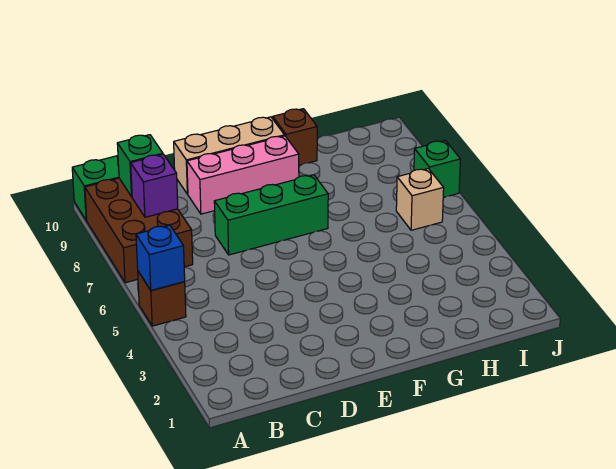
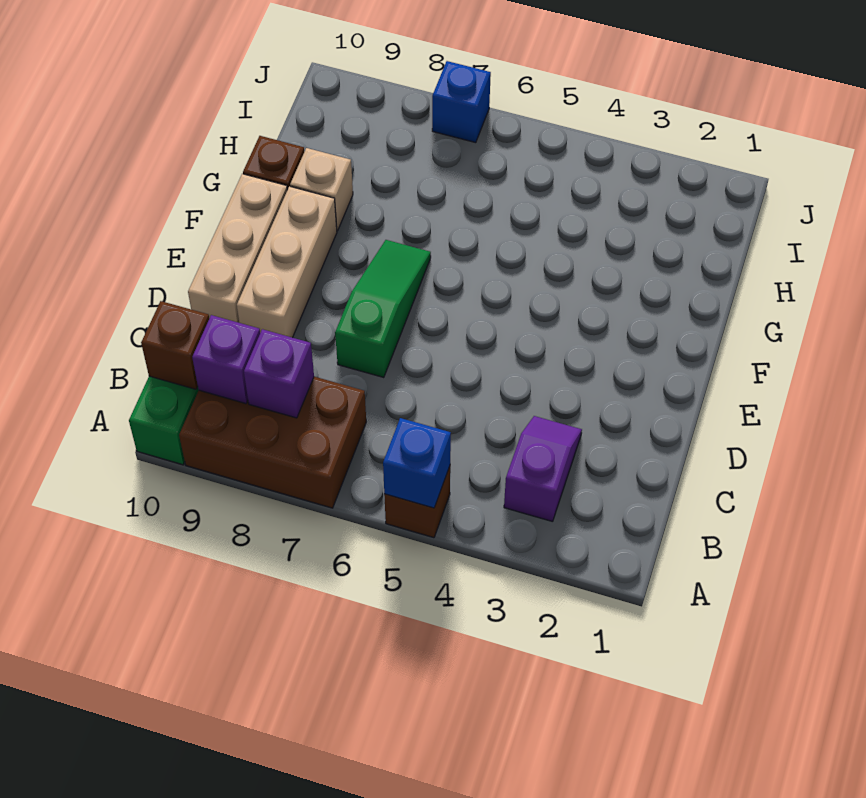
none -> purple 1x2 slope [504,416,582,522]
green 1x1 brick [117,135,163,197] -> purple 1x1 brick [192,315,260,404]
none -> brown 1x1 brick [141,301,209,389]
green 1x3 brick [214,175,328,255] -> green 1x3 slope [335,240,431,378]
pink 1x3 brick [187,136,299,214] -> tan 1x3 brick [237,186,337,338]
tan 1x1 brick [396,169,444,230] -> tan 1x1 brick moved to [290,148,353,231]
green 1x1 brick [414,141,460,198] -> blue 1x1 brick [432,61,491,143]

